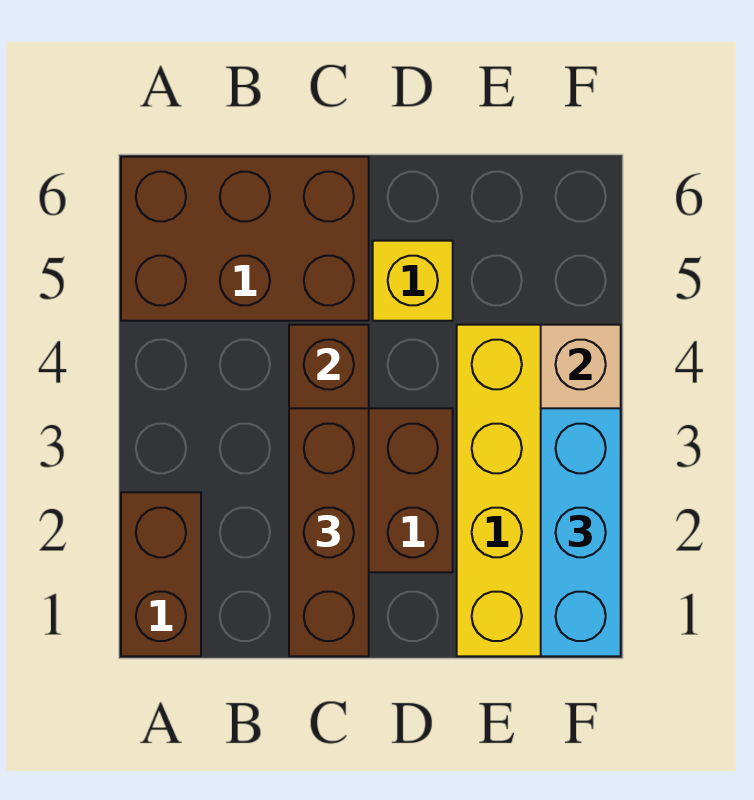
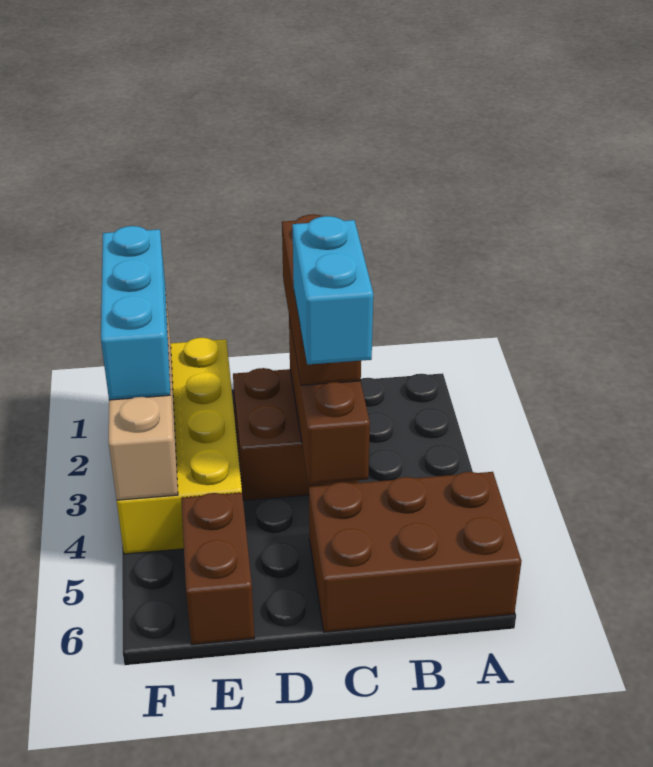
brown 1x2 brick [121,492,201,656] -> brown 1x2 brick moved to [181,493,254,645]
none -> cyan 1x2 brick [292,216,373,365]
yellow 1x1 brick [373,241,453,321] -> none

